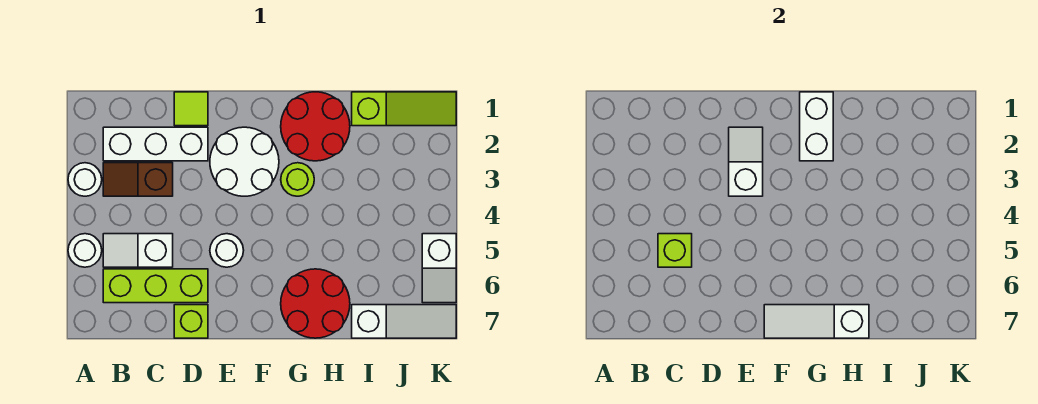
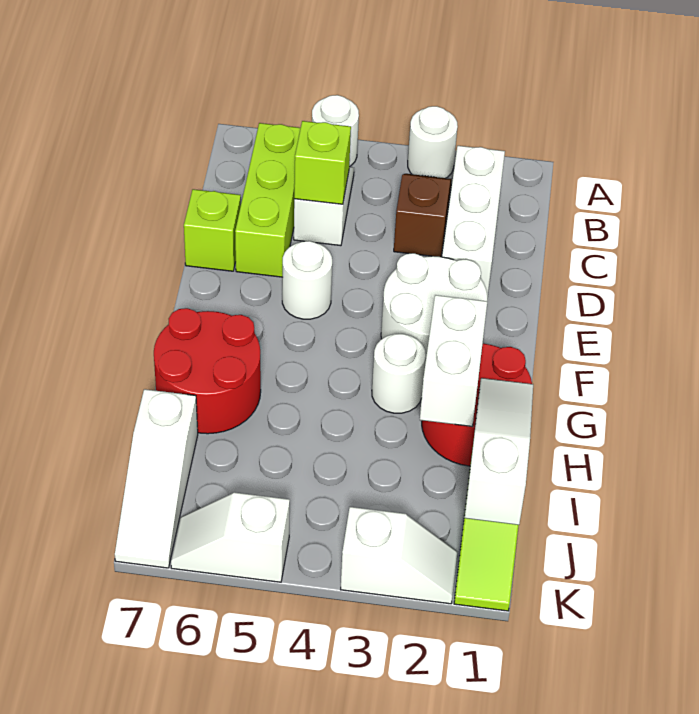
lime 1x1 tile [174,92,208,126] -> none
white 1x2 slope [729,127,763,196] -> white 1x2 slope moved to [341,507,457,604]
white 1x3 slope [764,305,869,338] -> white 1x3 slope moved to [464,378,533,525]
white 1x2 brick [800,92,833,161] -> white 1x2 brick turned to [420,295,487,427]
lime 1x1 round brick [281,163,314,196] -> white 1x1 round brick [372,334,426,413]

